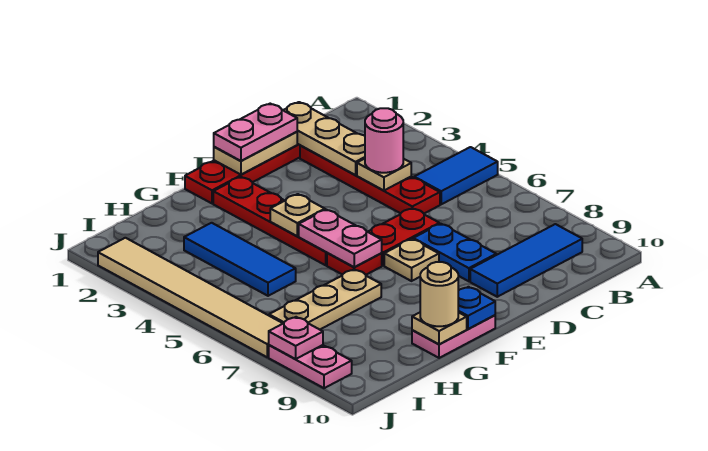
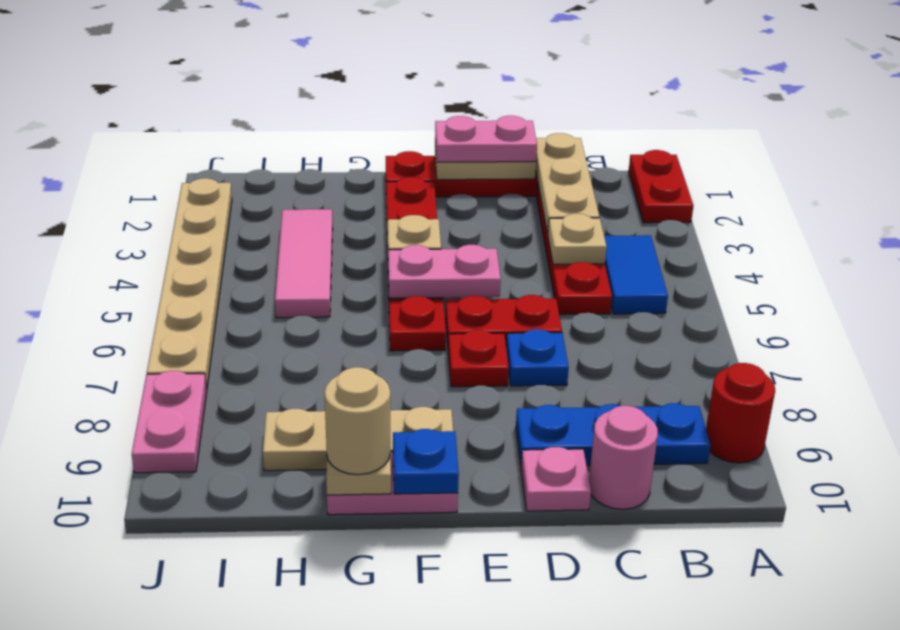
none -> red 1x2 plate [629,150,693,223]
blue 1x2 tile [414,147,498,204] -> blue 1x2 tile turned to [604,235,668,314]
none -> red 1x1 round brick [706,363,775,463]
blue 1x3 tile [470,224,582,297] -> blue 1x3 plate [516,403,710,465]
pink 1x1 round brick [365,108,403,173] -> pink 1x1 round brick moved to [589,406,658,509]
blue 1x2 plate [413,224,496,281] -> blue 1x1 plate [506,329,569,386]
tan 1x1 plate [384,239,439,281] -> red 1x1 plate [448,330,509,387]
pink 1x2 plate [299,210,382,267] -> pink 1x2 plate turned to [388,245,501,298]
tan 1x3 plate [269,269,381,330] -> tan 1x3 plate moved to [263,407,453,471]
blue 1x3 tile [184,223,296,296] -> pink 1x3 tile [275,209,333,318]
tan 1x6 tile [98,238,283,357] -> tan 1x6 plate [147,178,232,390]
pink 1x1 plate [269,317,323,359] -> pink 1x1 plate moved to [521,447,591,511]

